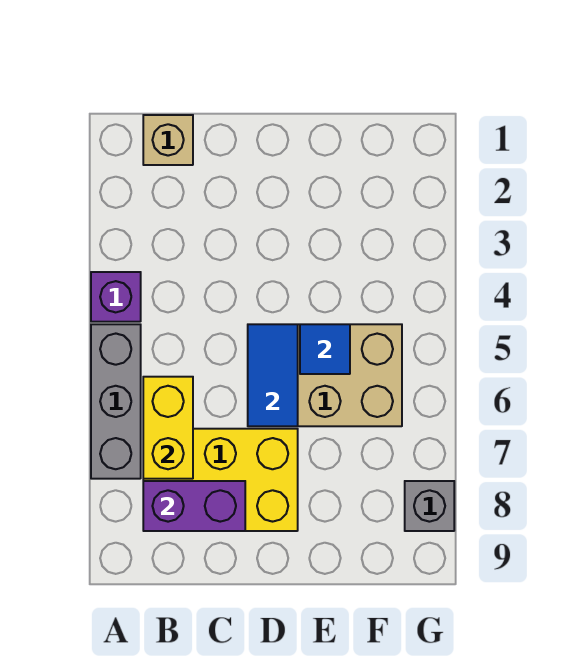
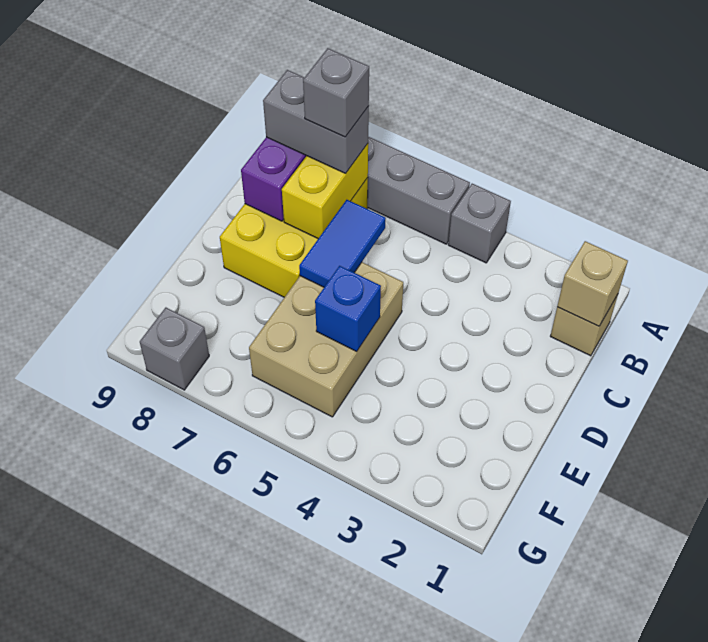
purple 1x1 brick [91,272,141,322] -> grey 1x1 brick [448,184,511,263]
none -> tan 1x1 brick [557,241,628,326]
yellow 1x2 brick [143,377,193,479] -> yellow 1x2 brick turned to [282,144,368,239]
none -> grey 1x2 brick [263,70,369,173]
none -> grey 1x1 brick [303,48,369,137]
blue 1x2 tile [248,324,298,426] -> blue 1x2 tile turned to [299,200,386,287]
blue 1x1 tile [300,324,350,374] -> blue 1x1 brick [315,266,381,351]

